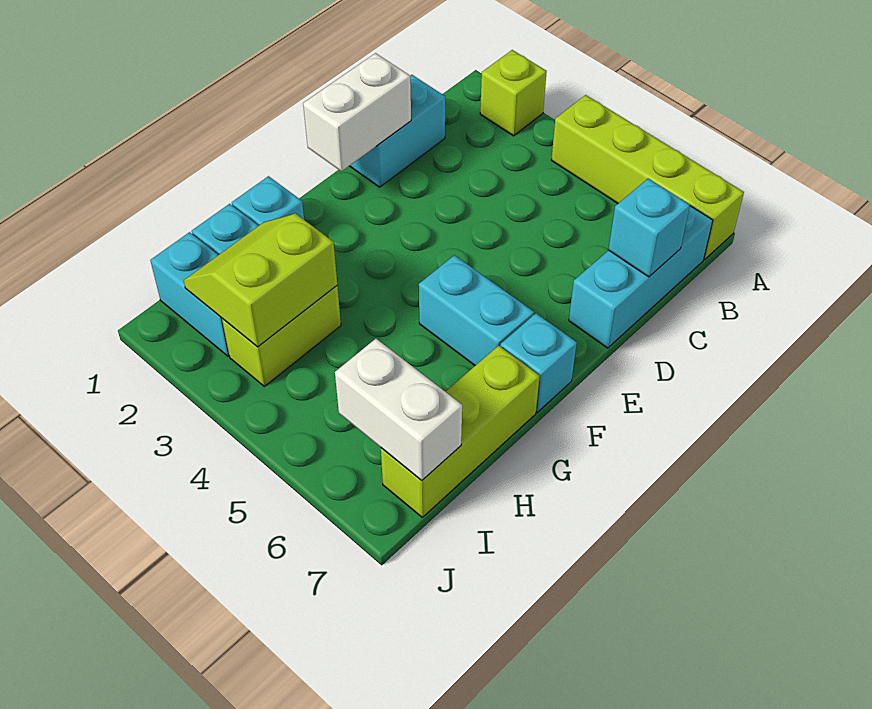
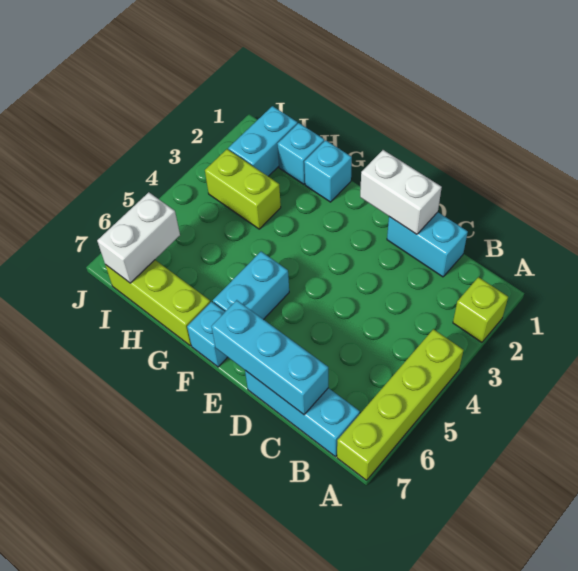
cyan 1x1 brick [608,179,690,277] -> cyan 1x3 brick [211,300,328,415]
lime 2x2 slope [184,213,337,347] -> none

